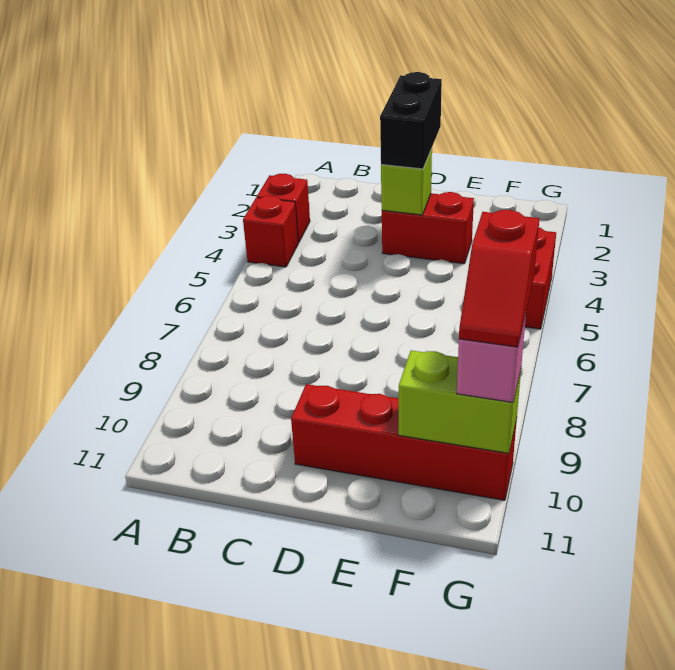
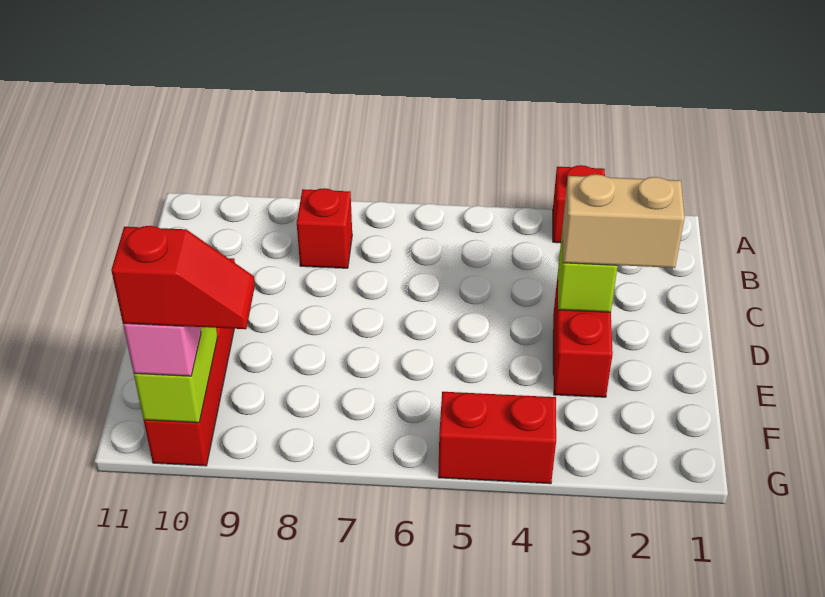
red 1x1 brick [243,196,298,267] -> red 1x1 brick moved to [297,188,352,268]
black 1x2 brick [380,72,442,169] -> tan 1x2 brick [563,174,685,268]
red 1x2 slope [459,210,539,347] -> red 1x2 slope turned to [111,226,255,329]

